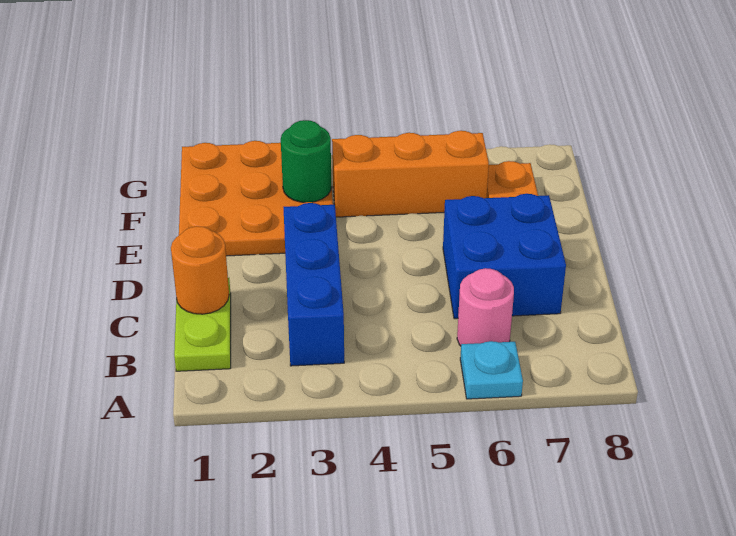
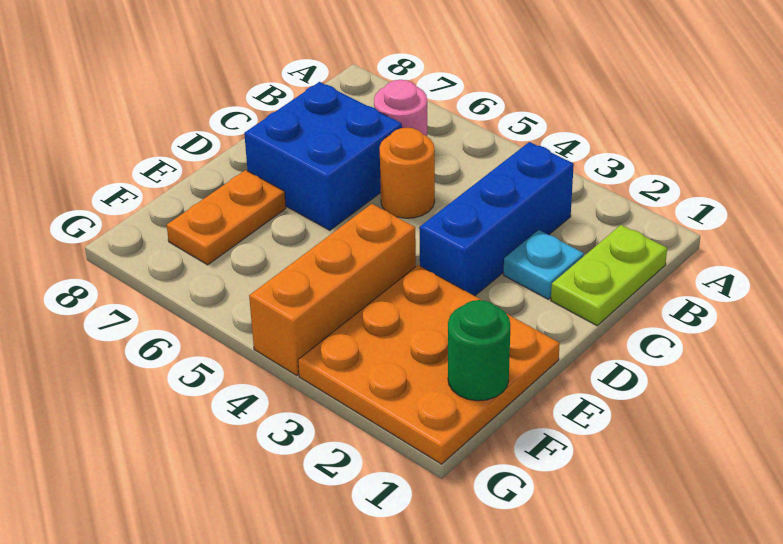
cyan 1x1 plate [460,341,523,399] -> cyan 1x1 plate moved to [504,230,584,299]
orange 1x1 round brick [171,226,229,314] -> orange 1x1 round brick moved to [380,128,435,218]
green 1x1 round brick [281,120,331,202] -> green 1x1 round brick moved to [448,300,510,401]
orange 1x3 brick [332,131,489,217] -> orange 1x3 brick turned to [249,204,416,376]

